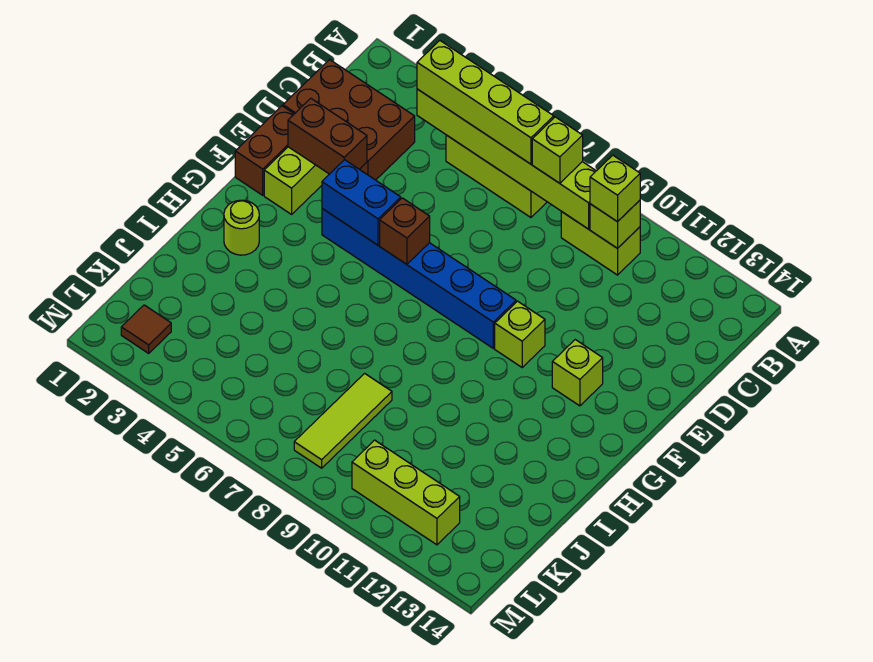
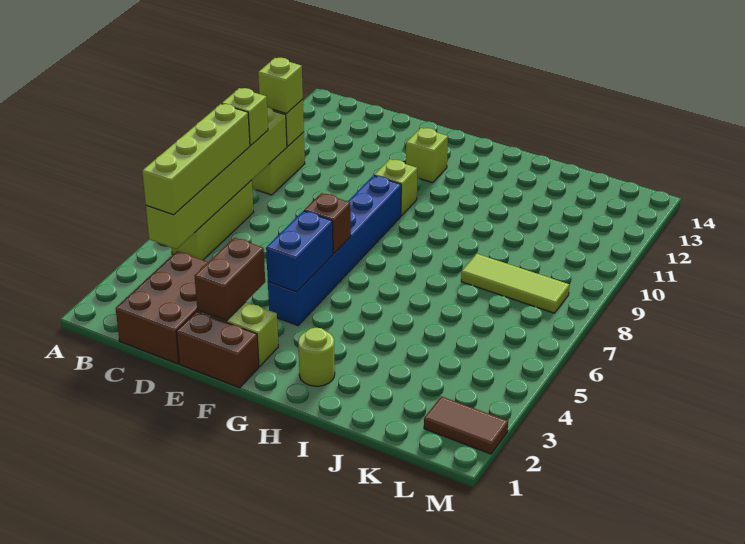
brown 1x1 tile [121,305,171,353] -> brown 1x2 tile [424,396,508,454]
lime 1x3 brick [352,440,460,545] -> none

